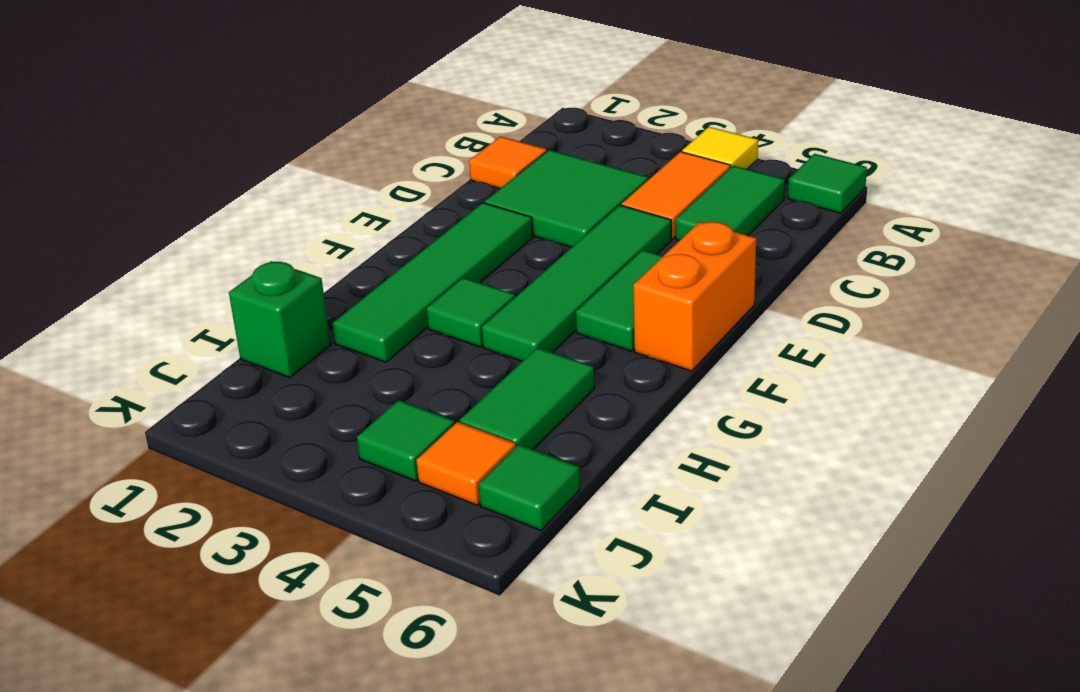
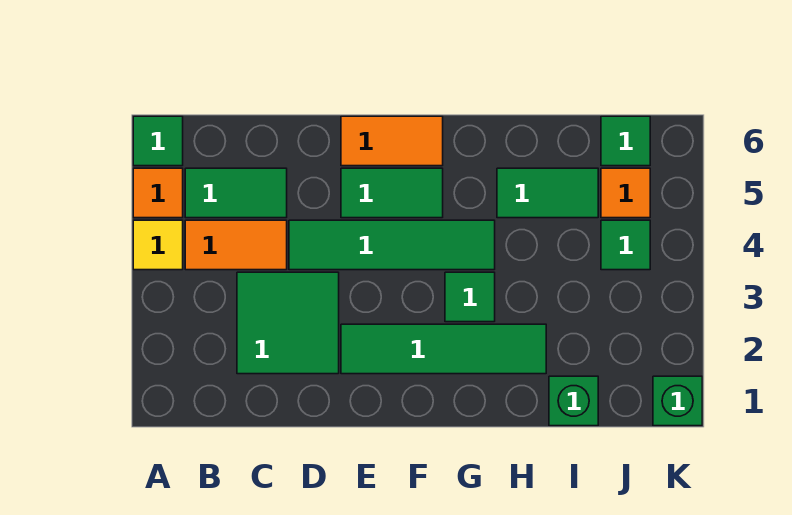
orange 1x1 tile [469,137,547,189] -> orange 1x1 tile moved to [133,168,183,218]
orange 1x2 brick [633,222,756,371] -> orange 1x2 tile [341,116,443,166]
none -> green 1x1 brick [653,376,702,426]

